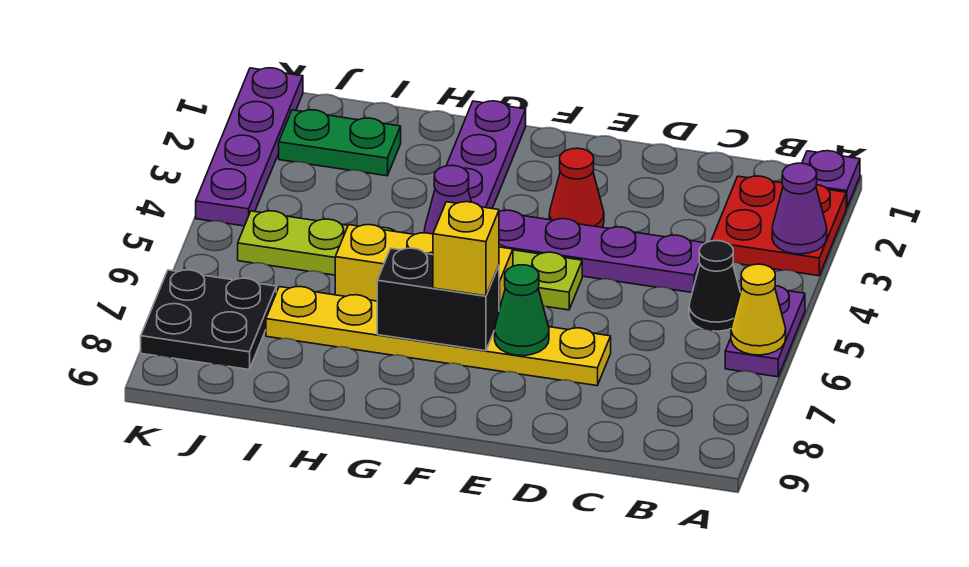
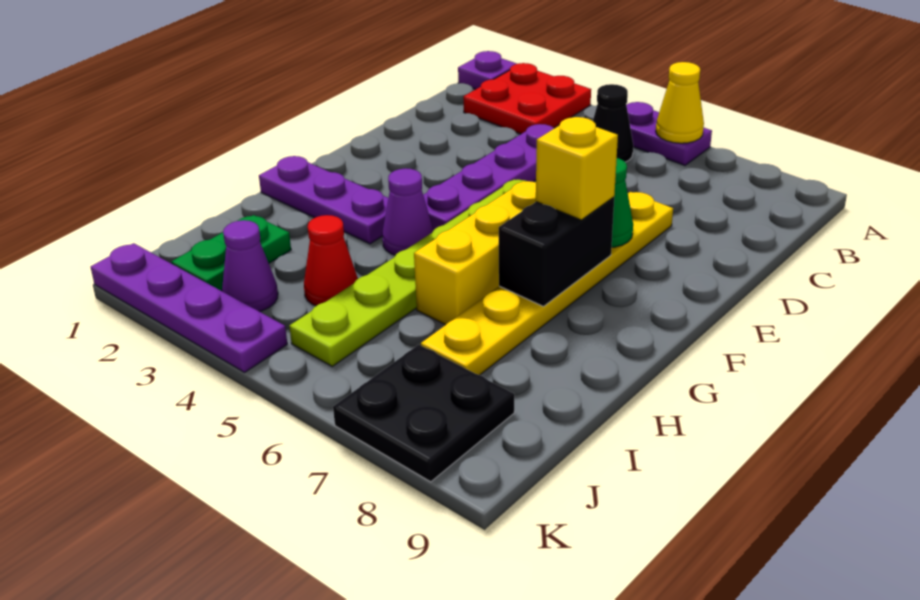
purple 1x1 cone [772,163,827,254] -> purple 1x1 cone moved to [222,220,278,312]
red 1x1 cone [549,148,604,227] -> red 1x1 cone moved to [304,215,358,306]

